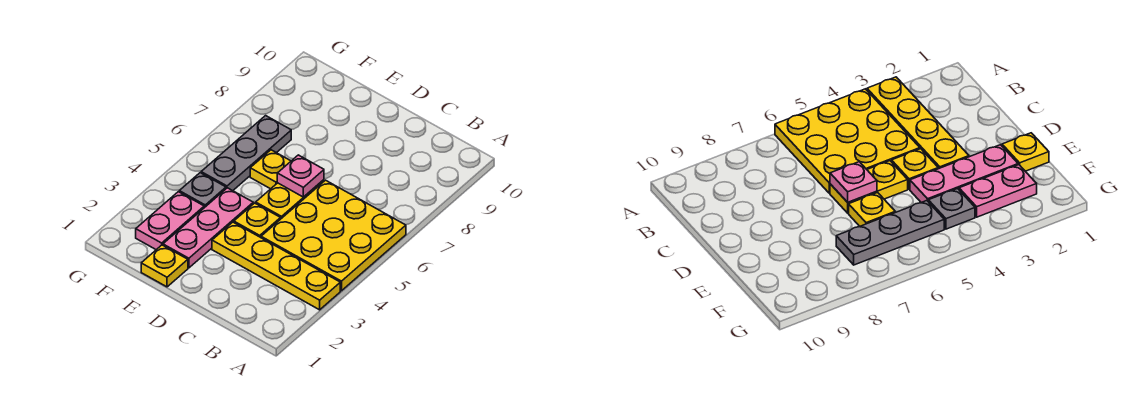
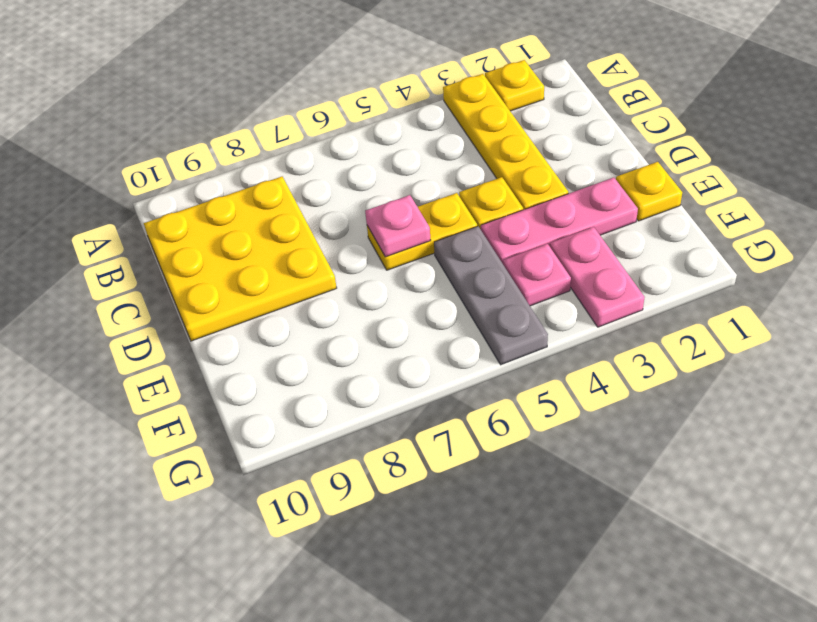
yellow 3x3 plate [261,180,406,291] -> yellow 3x3 plate moved to [144,177,337,341]
yellow 1x1 plate [250,150,291,189] -> yellow 1x1 plate moved to [485,60,544,111]
pink 1x2 plate [136,192,204,250] -> pink 1x2 plate turned to [550,227,645,327]
grey 1x1 plate [179,173,226,208] -> pink 1x1 plate [503,244,571,306]
grey 1x3 plate [201,116,291,191] -> grey 1x3 plate turned to [434,226,548,365]

